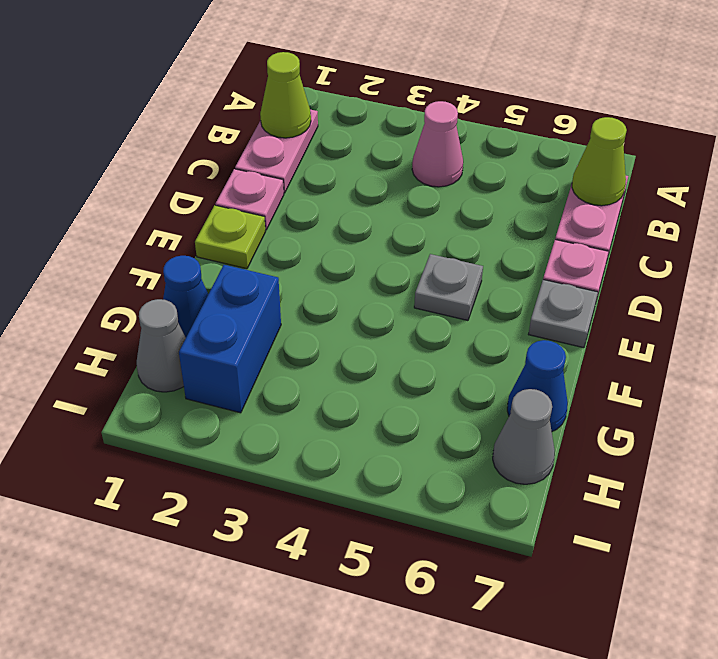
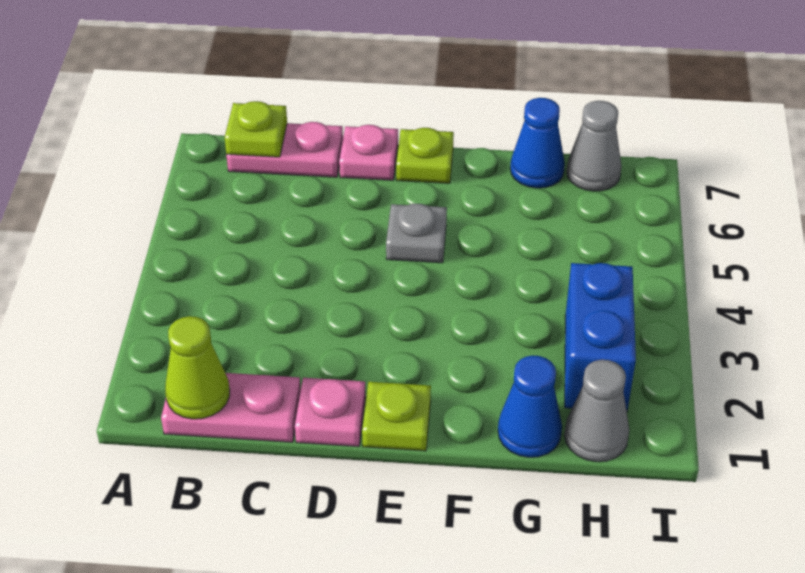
pink 1x1 cone [412,101,463,187] -> none
lime 1x1 cone [572,117,627,206] -> lime 1x1 plate [225,101,287,157]
grey 1x1 plate [528,280,598,348] -> lime 1x1 plate [396,128,454,183]
blue 1x2 brick [179,265,281,413] -> blue 1x2 brick turned to [565,263,636,411]

